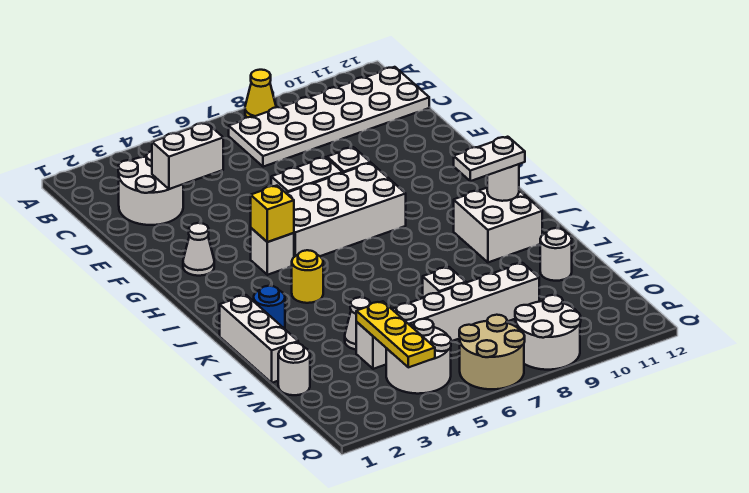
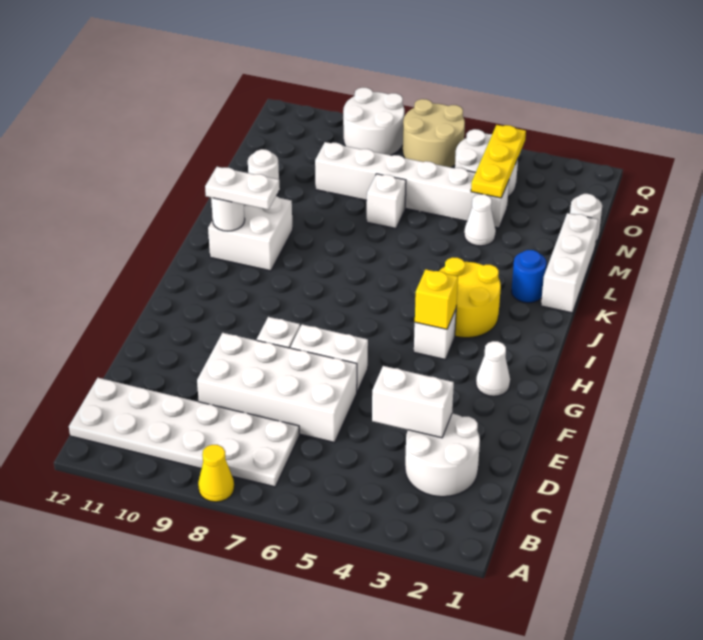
white 2x4 brick [286,163,406,257] -> white 2x4 brick moved to [197,333,357,443]
yellow 1x1 round brick [292,250,323,303] -> yellow 2x2 round brick [439,257,501,338]

